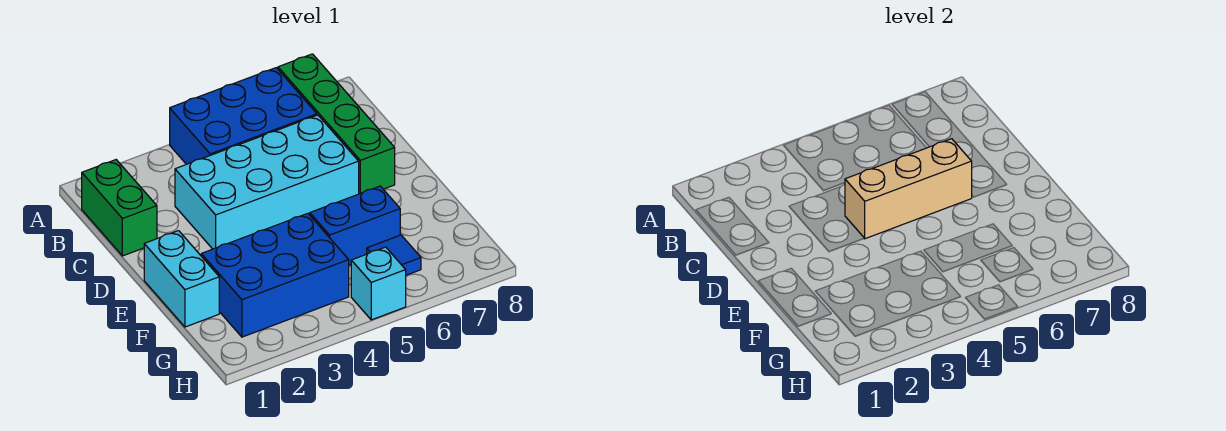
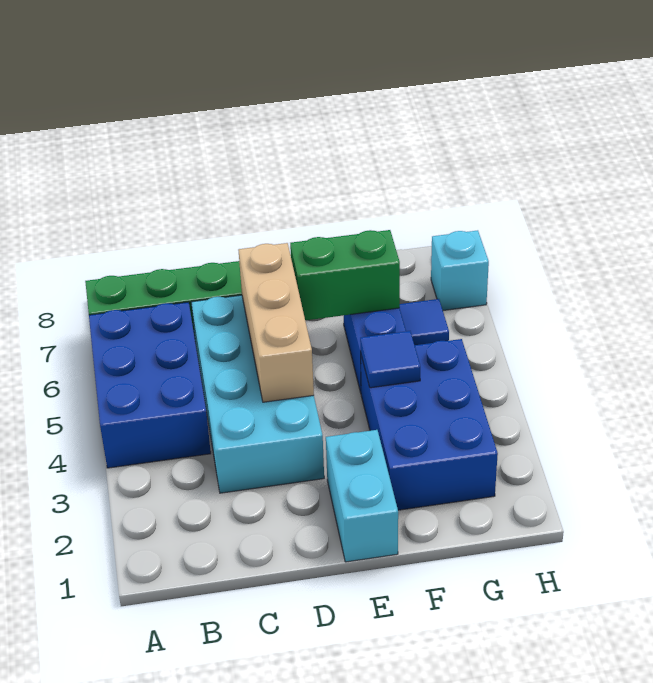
green 1x2 brick [82,160,157,256] -> green 1x2 brick moved to [290,230,400,320]
cyan 1x2 brick [144,231,219,327] -> cyan 1x2 brick turned to [326,430,398,562]
none -> blue 1x1 tile [360,331,420,388]
cyan 1x1 brick [351,247,406,320] -> cyan 1x1 brick moved to [431,230,489,310]

